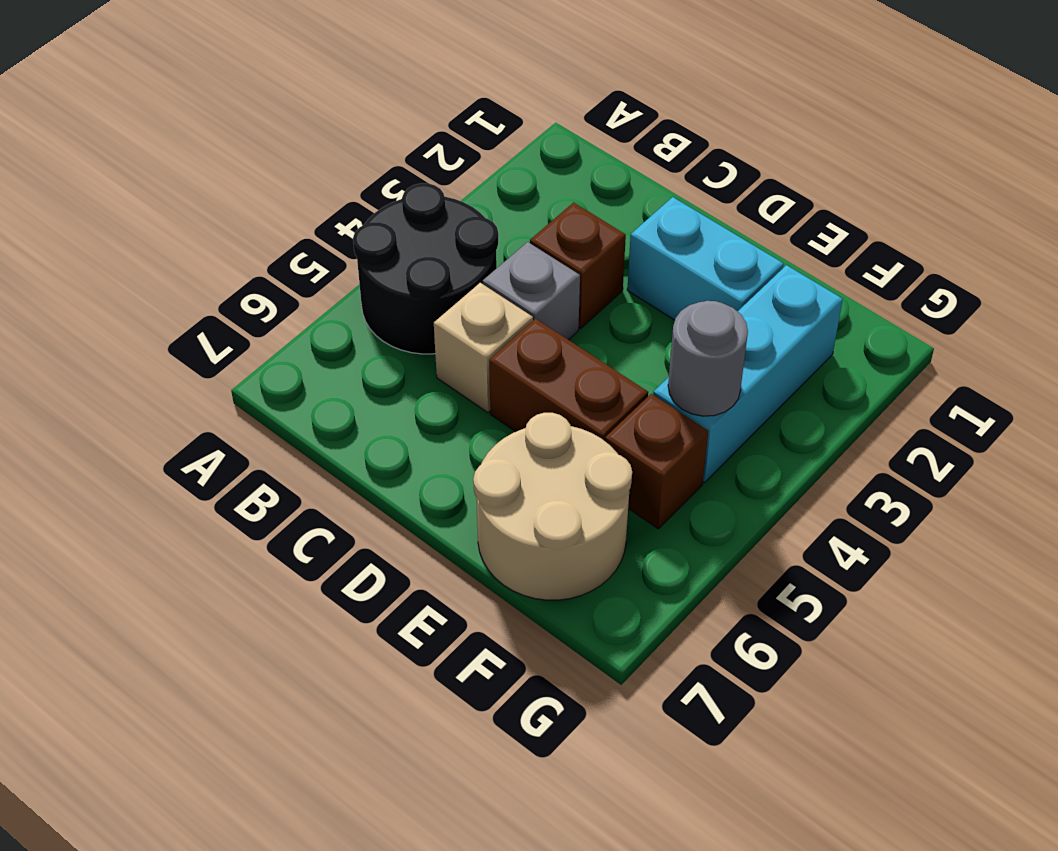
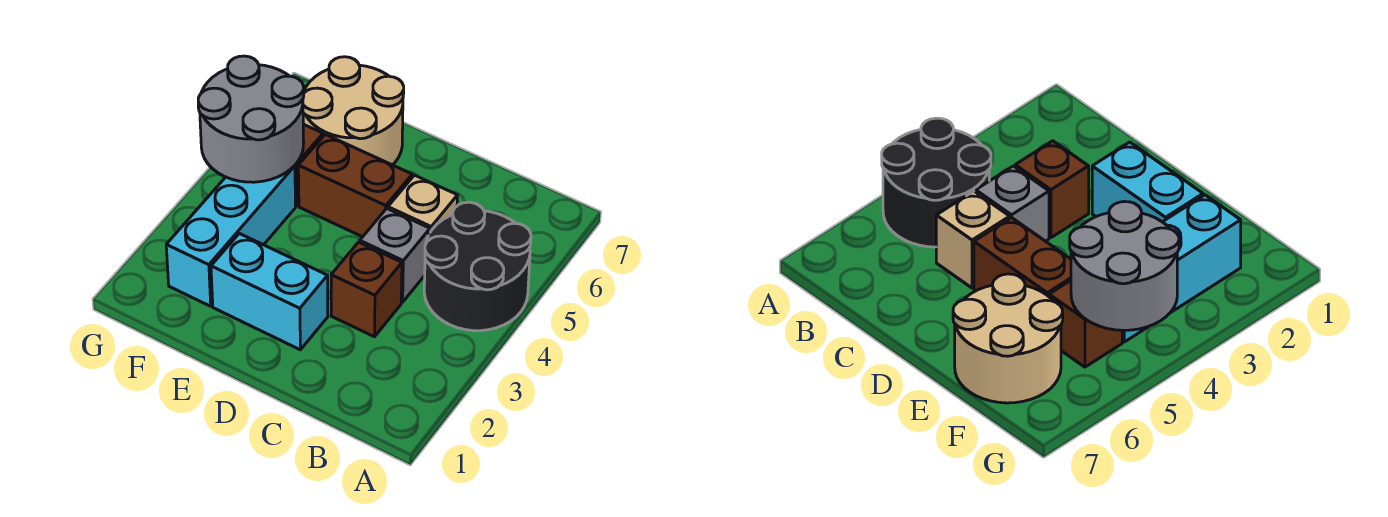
grey 1x1 round brick [668,301,748,416] -> grey 2x2 round brick [198,56,304,182]

